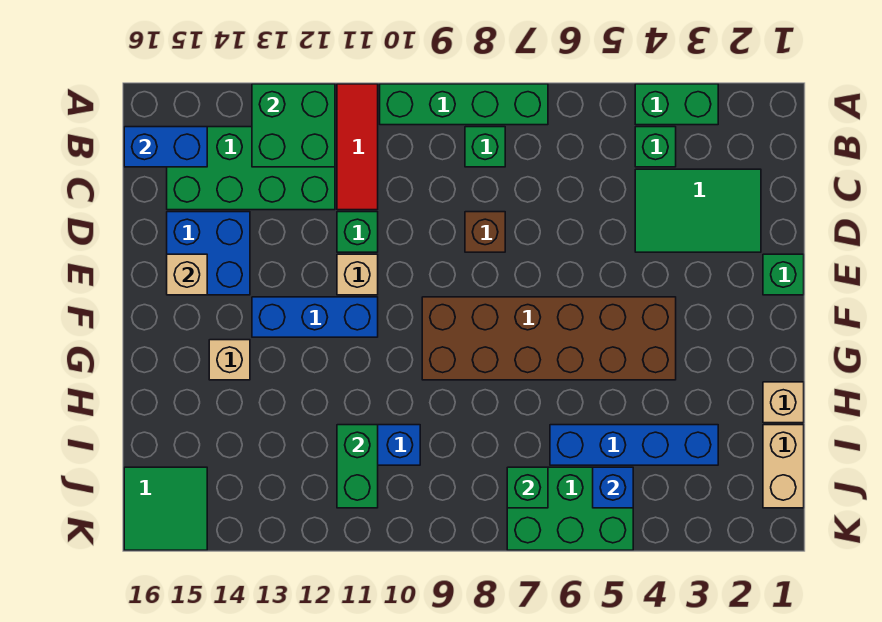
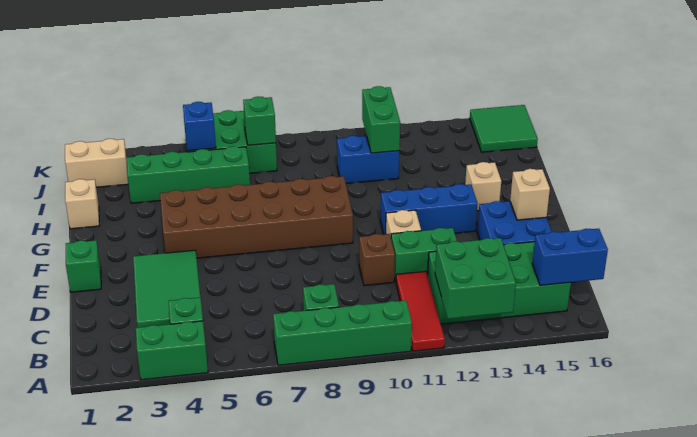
green 2x3 tile [635,169,761,252] -> green 2x3 tile turned to [133,250,200,327]
brown 1x1 brick [465,212,505,252] -> brown 1x1 brick moved to [359,234,395,286]
green 1x1 brick [337,212,378,252] -> green 1x2 brick [391,228,457,282]
tan 1x2 brick [763,425,804,508] -> tan 1x2 brick turned to [65,139,128,187]
blue 1x4 brick [550,425,718,465] -> green 1x4 brick [127,146,250,203]

